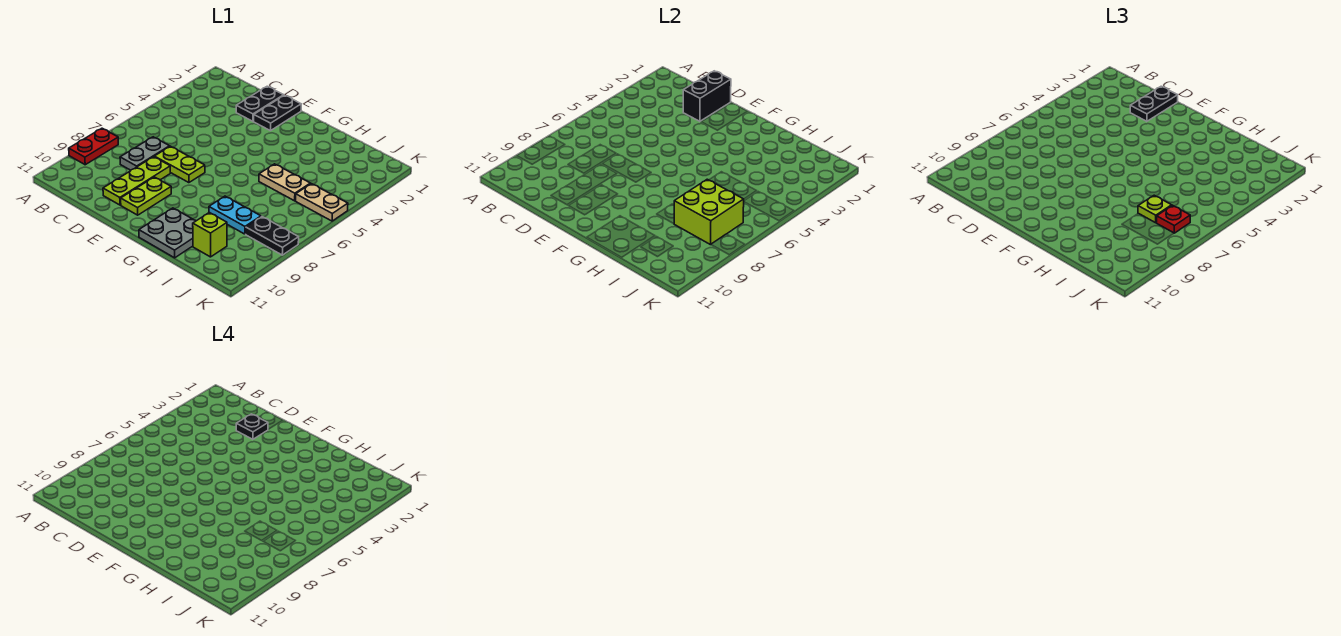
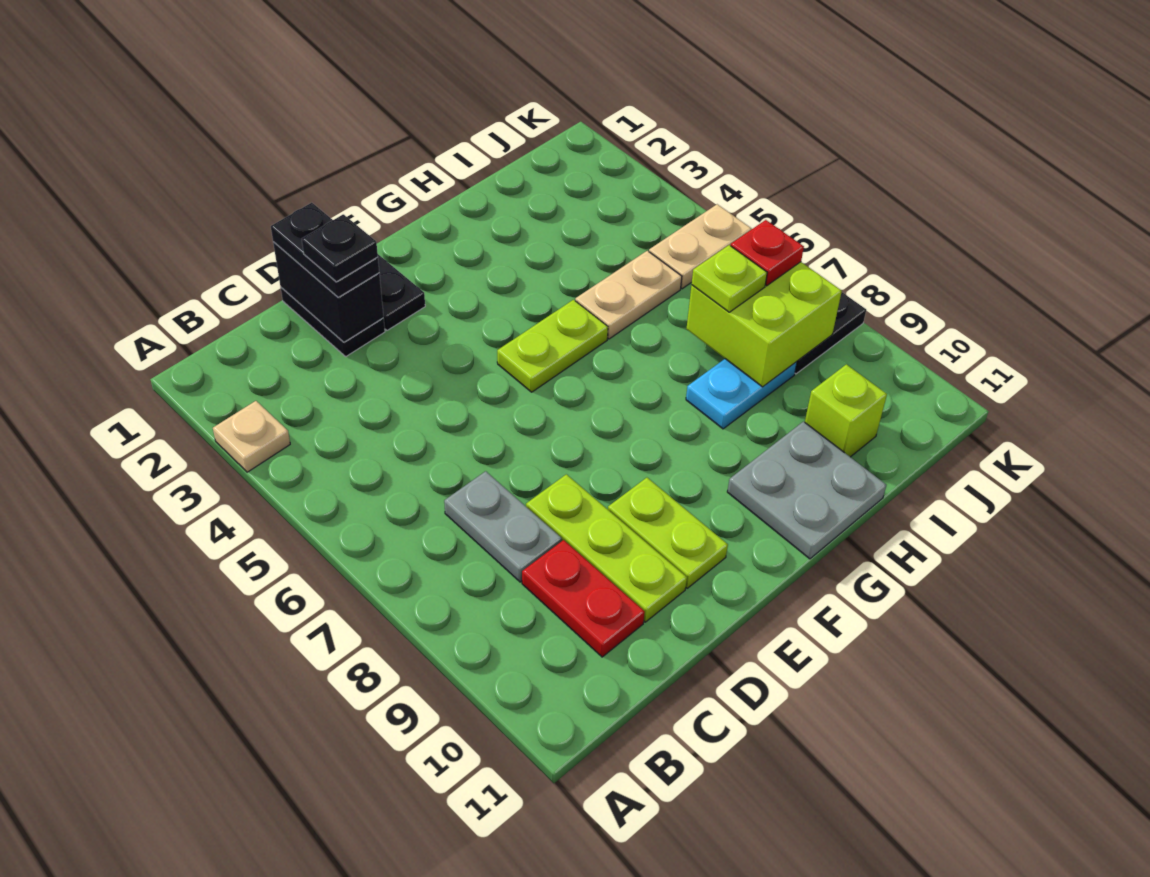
none -> tan 1x1 plate [213,401,290,472]
red 1x2 plate [69,128,118,165] -> red 1x2 plate moved to [522,540,645,657]
lime 1x2 plate [154,146,205,183] -> lime 1x2 plate moved to [497,300,608,392]

